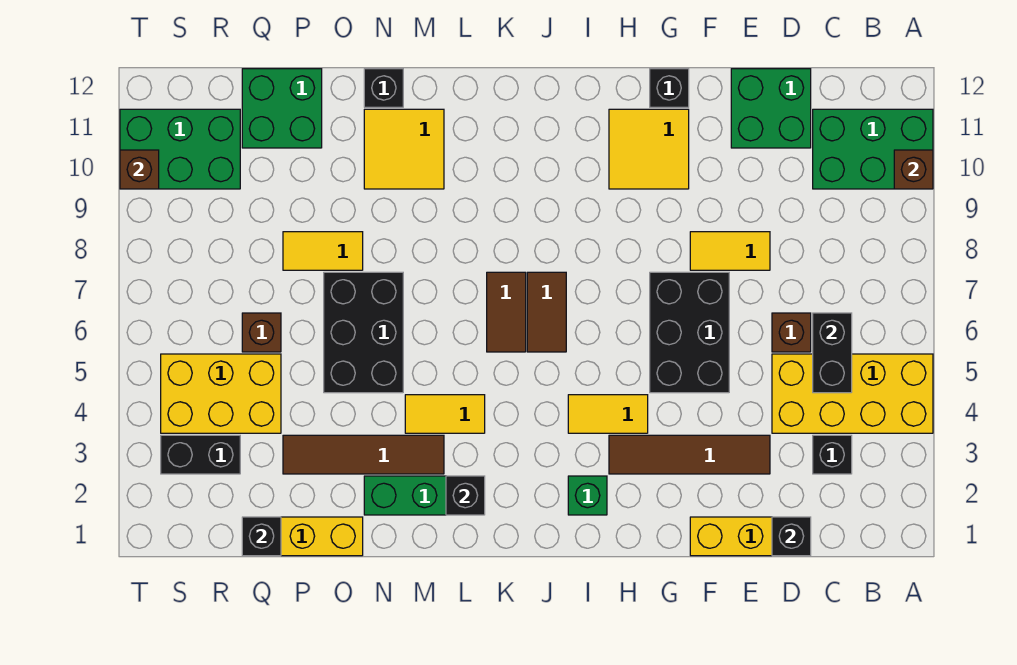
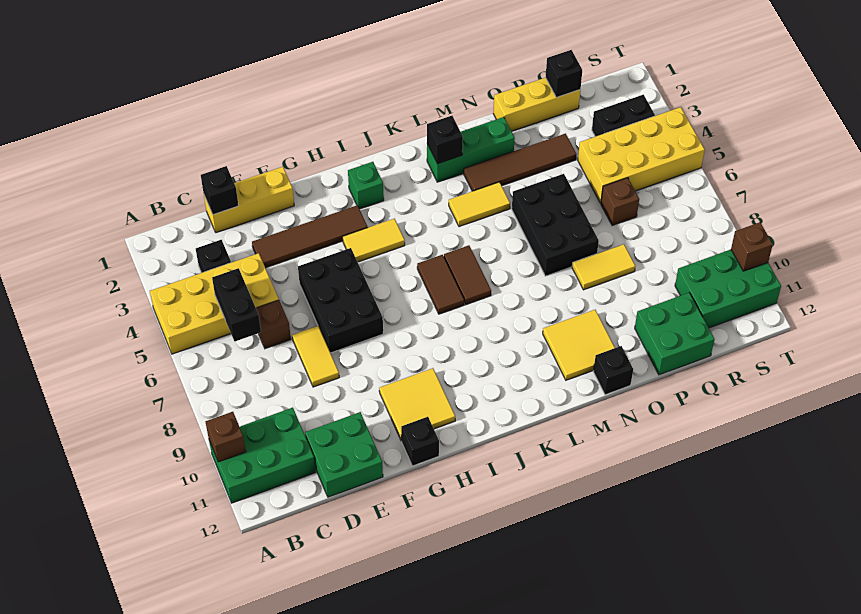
yellow 1x2 tile [690,232,770,270] -> yellow 1x2 tile turned to [292,326,339,387]
yellow 2x3 brick [161,354,281,433] -> yellow 2x4 brick [578,107,705,203]

